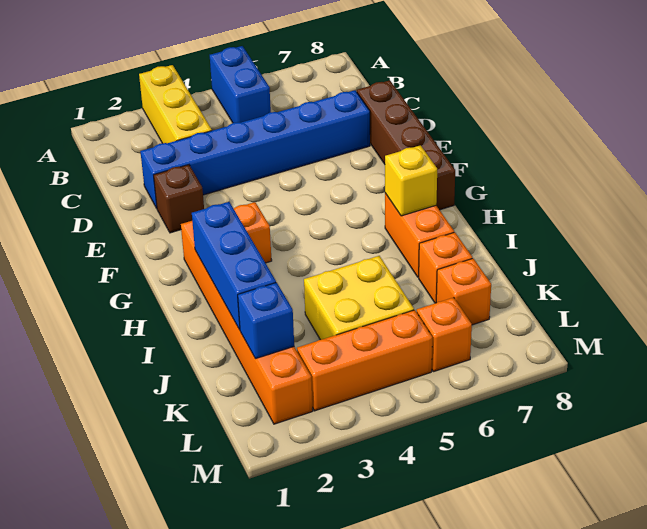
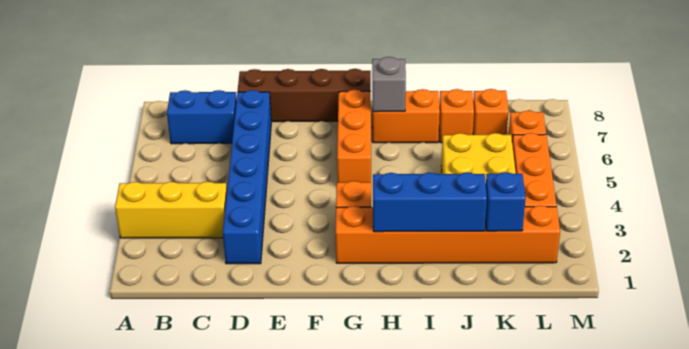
blue 1x2 brick [210,46,271,123] -> blue 1x2 brick moved to [167,90,237,144]
brown 1x1 brick [154,165,204,233] -> none
none -> orange 1x3 brick [337,90,371,182]
yellow 1x1 brick [385,145,437,216] -> grey 1x1 brick [372,57,406,112]

